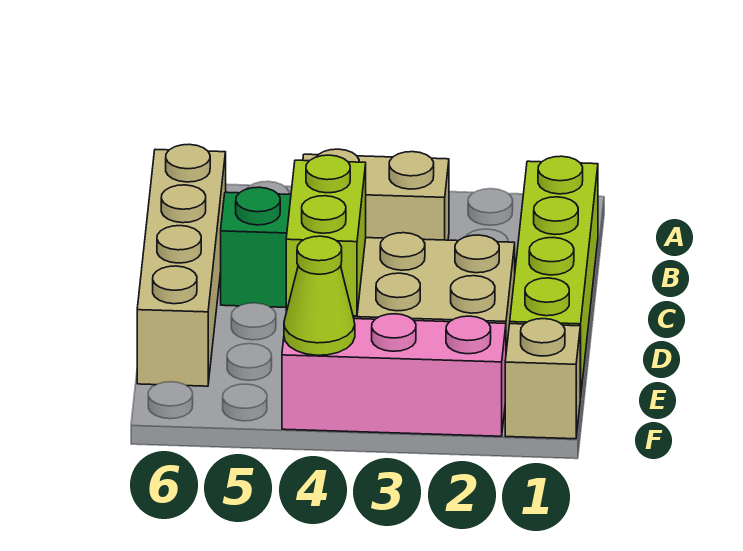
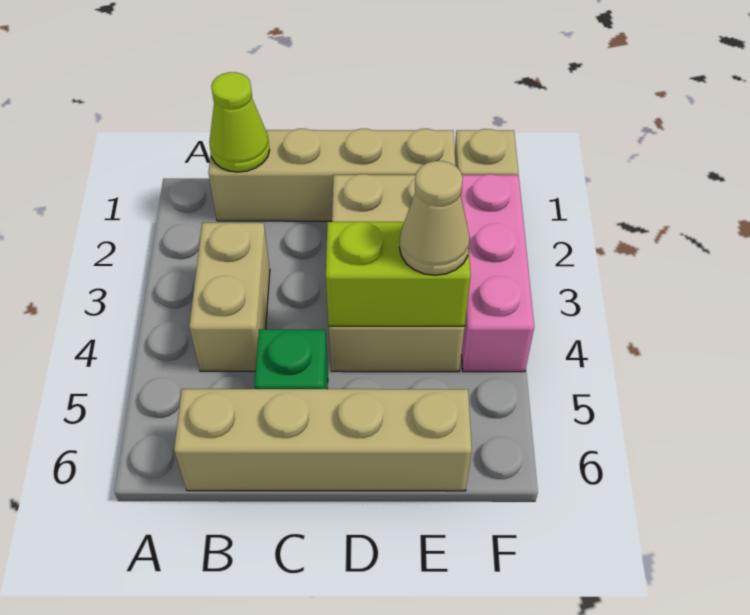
lime 1x4 brick [510,156,598,398] -> tan 1x4 brick [208,129,455,221]
none -> tan 1x1 cone [399,161,470,275]
lime 1x1 cone [284,236,355,355] -> lime 1x1 cone moved to [209,72,270,172]

